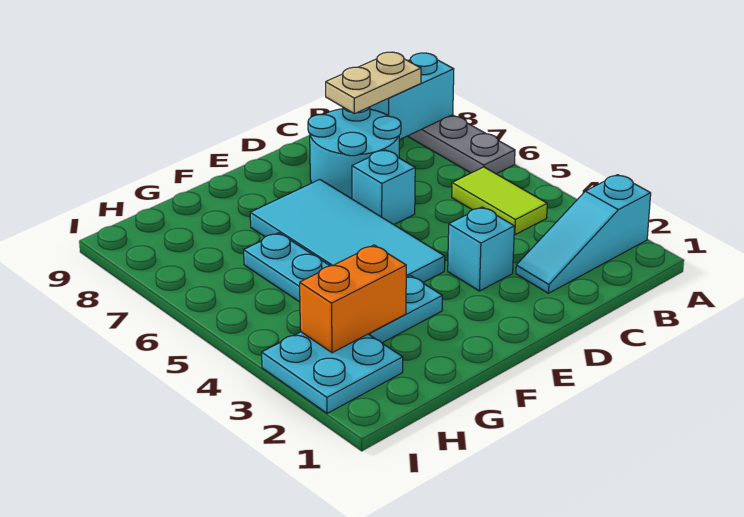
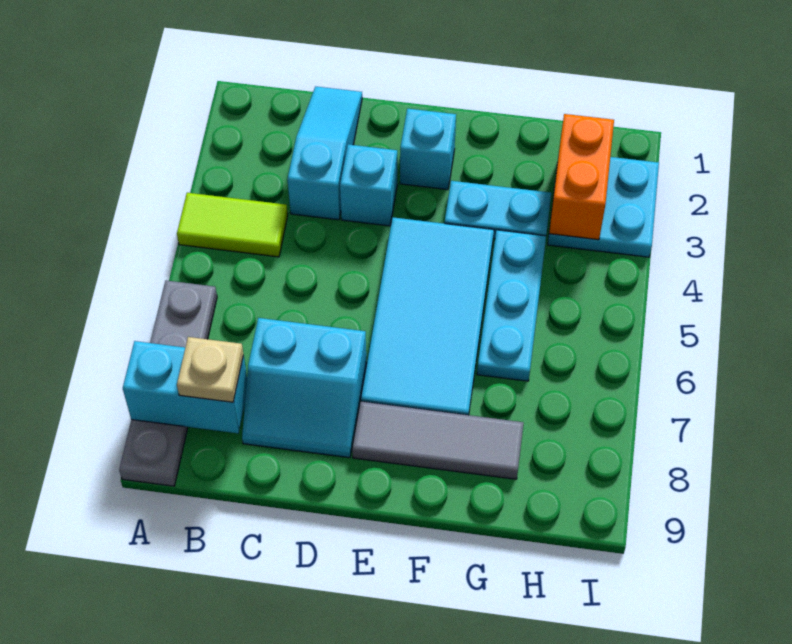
cyan 1x3 slope [516,175,651,293] -> cyan 1x3 slope turned to [287,86,362,220]
lime 1x2 tile [452,167,547,235] -> lime 1x2 tile turned to [177,193,288,257]
tan 1x2 plate [326,52,421,114] -> tan 1x1 plate [177,337,243,402]
cyan 2x2 round brick [308,107,401,199] -> cyan 2x2 slope [242,318,366,458]
cyan 1x1 brick [352,150,415,225] -> cyan 1x1 brick moved to [400,109,456,190]
none -> grey 1x3 tile [352,401,524,479]
orange 1x2 brick [300,245,406,353] -> orange 1x2 brick turned to [549,114,614,240]

